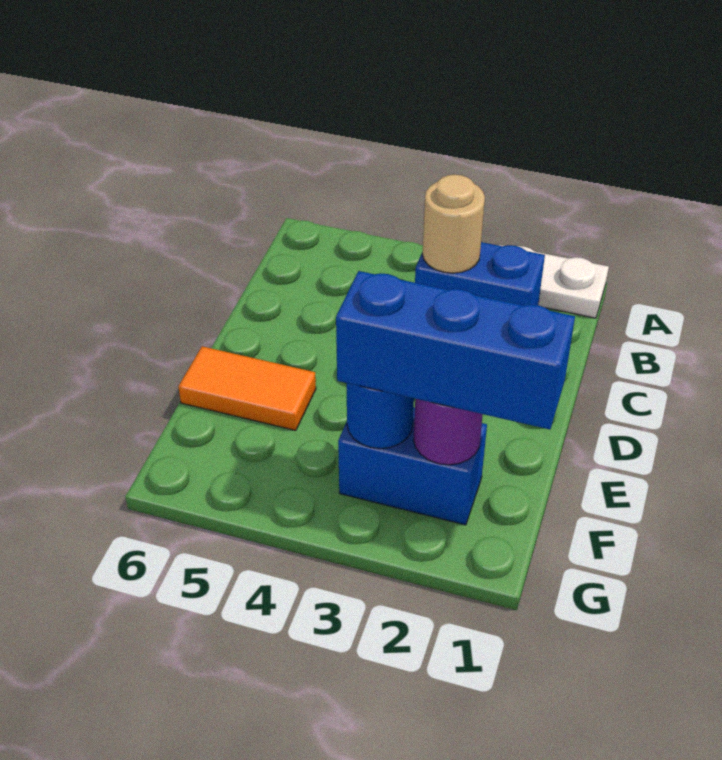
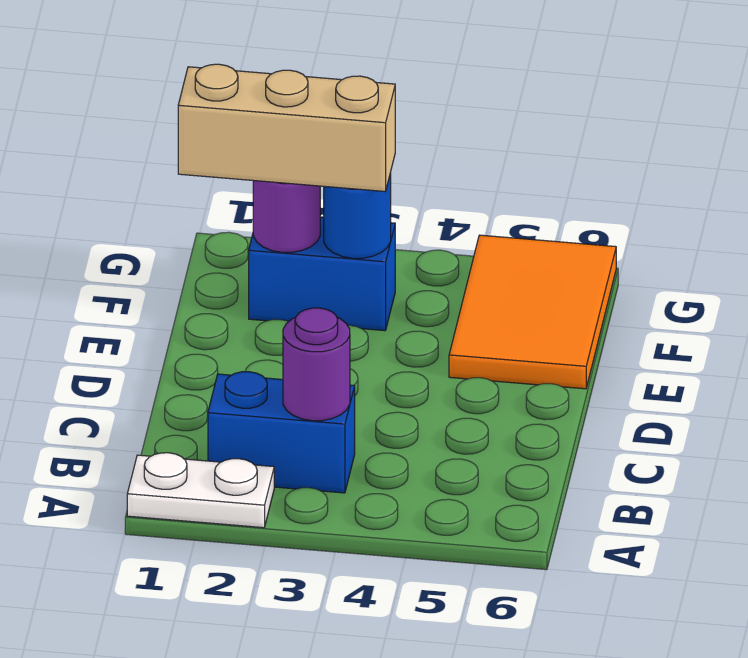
tan 1x1 round brick [422,174,485,273] -> purple 1x1 round brick [283,308,350,421]
orange 1x2 tile [178,346,316,431] -> orange 2x3 tile [449,235,616,389]
blue 1x3 brick [336,271,575,429] -> tan 1x3 brick [178,64,395,191]

